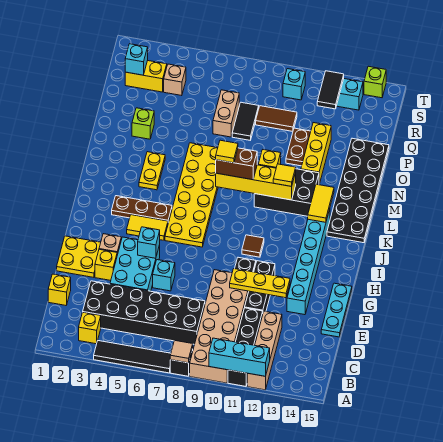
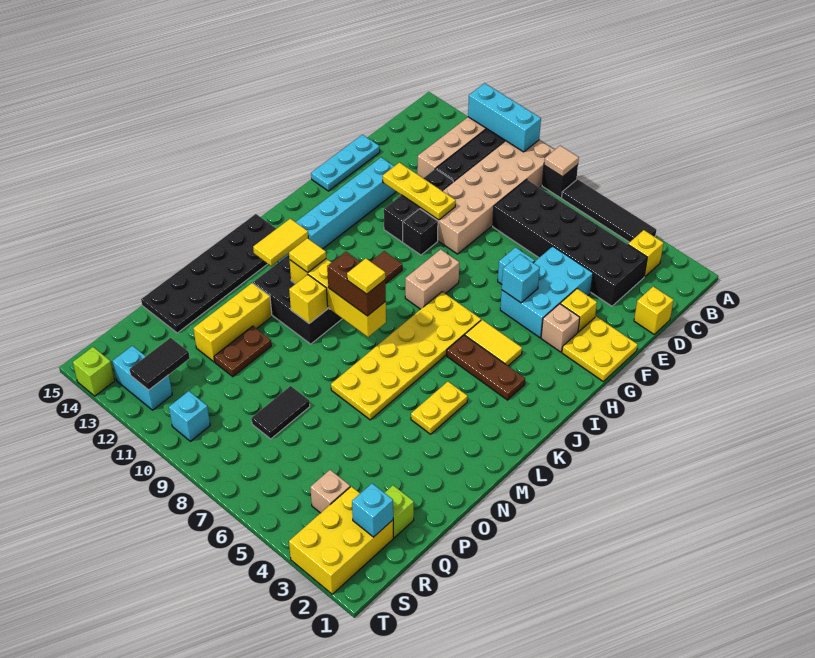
lime 1x1 brick [132,108,154,139] -> lime 1x1 brick moved to [385,485,414,538]
tan 1x2 brick [213,90,239,137] -> tan 1x2 brick moved to [405,249,459,309]
brown 1x2 tile [256,106,297,131] -> none
yellow 1x2 brick [125,61,167,92] -> yellow 2x3 brick [289,487,394,594]

